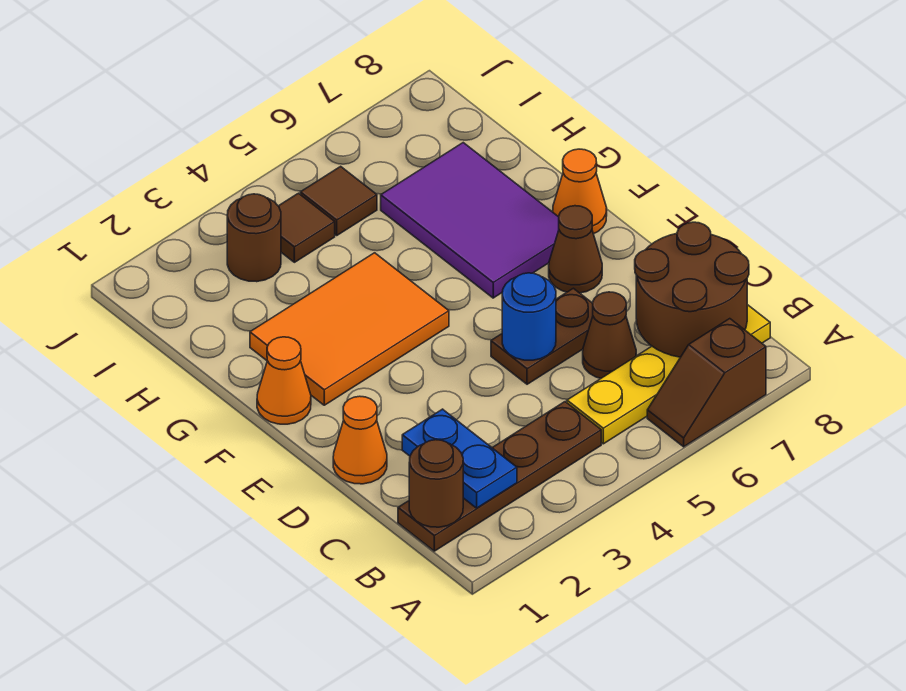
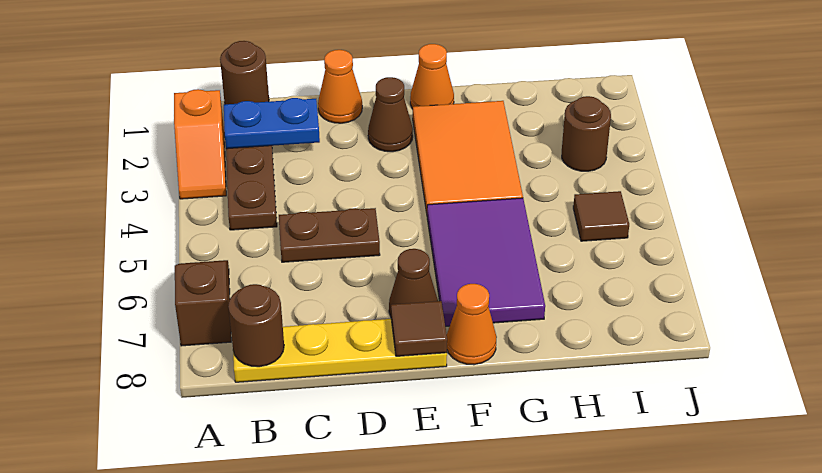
none -> orange 1x2 slope [174,89,226,199]
yellow 1x4 plate [567,305,770,444] -> yellow 1x4 plate turned to [233,319,447,382]
brown 2x2 round brick [635,222,749,357] -> brown 1x1 round brick [228,284,284,367]
brown 1x1 cone [583,292,636,378] -> brown 1x1 cone moved to [368,77,413,152]
brown 1x2 plate [491,288,593,384] -> brown 1x2 plate turned to [279,208,380,262]
blue 1x1 round brick [502,273,556,360] -> none
purple 2x3 tile [381,143,559,298] -> purple 2x3 tile turned to [427,198,545,326]
brown 1x1 tile [279,193,335,262] -> brown 1x1 tile moved to [391,301,447,356]

